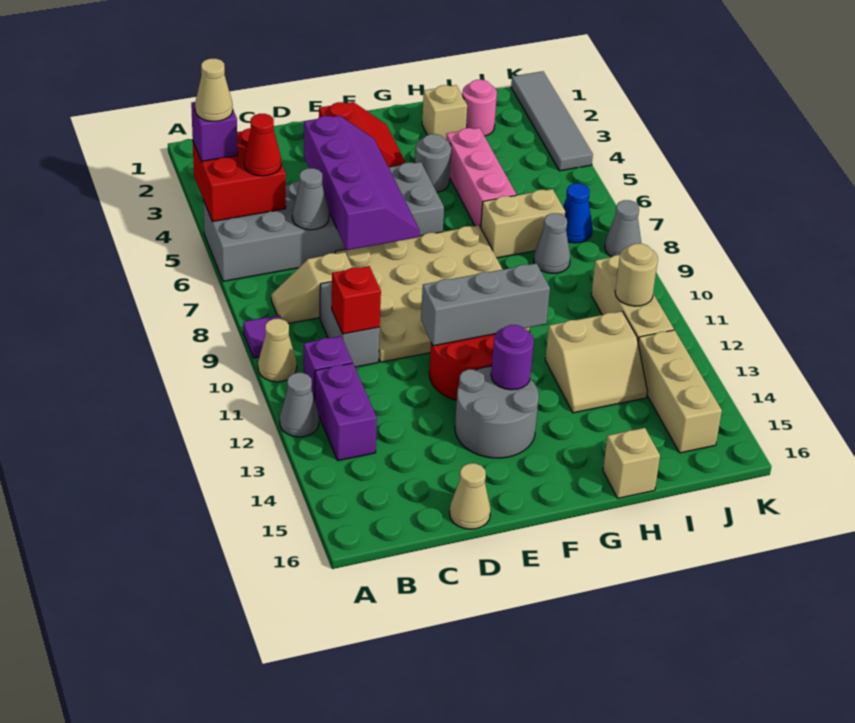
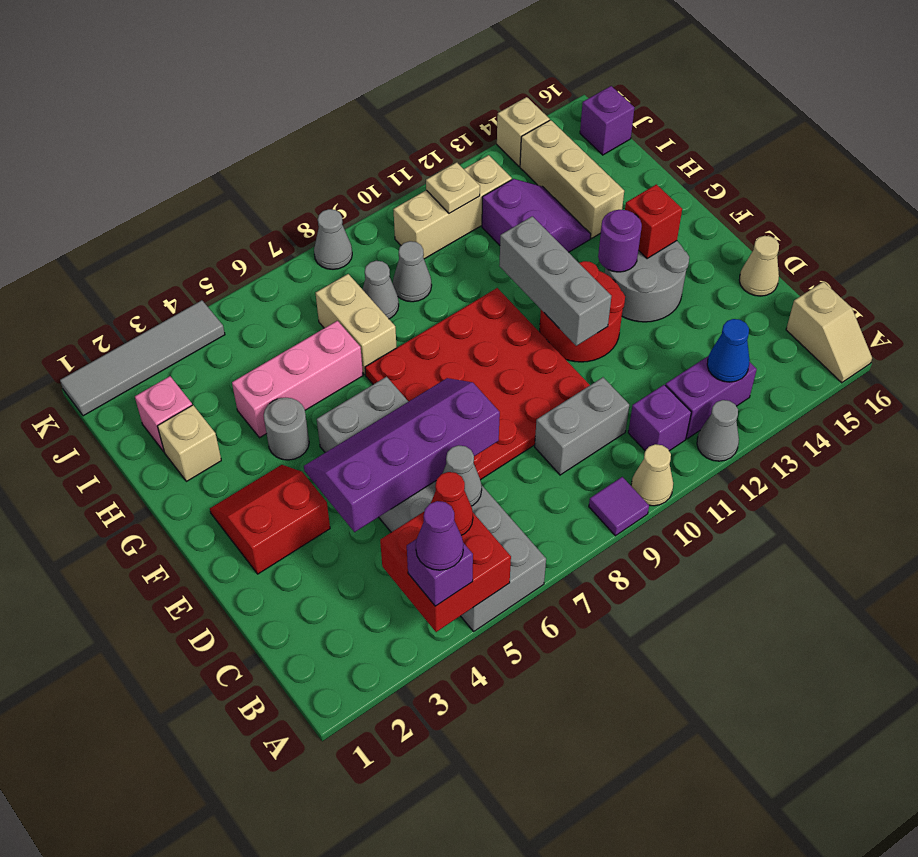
tan 1x1 cone [195,59,233,121] -> purple 1x1 cone [416,501,463,570]
tan 1x2 slope [271,252,352,323] -> tan 1x2 slope moved to [786,282,872,383]
red 1x1 brick [332,266,381,334] -> red 1x1 brick moved to [625,184,682,259]
tan 4x4 plate [335,225,530,362] -> red 4x4 plate [365,288,590,480]
tan 2x2 slope [545,311,648,413] -> purple 2x2 slope [482,179,591,252]
tan 1x1 brick [603,428,660,498] -> tan 1x1 brick moved to [497,97,550,166]
pink 1x1 round brick [462,80,497,136] -> pink 1x1 brick [135,376,192,452]
none -> grey 1x1 cone [393,241,432,302]
blue 1x1 cone [563,183,592,243] -> blue 1x1 cone moved to [707,319,750,382]
tan 1x1 round brick [615,244,658,306] -> tan 1x1 plate [426,162,480,213]
tan 1x3 brick [638,330,722,453] -> tan 1x3 brick turned to [520,120,624,238]
none -> purple 1x1 brick [580,86,634,155]

